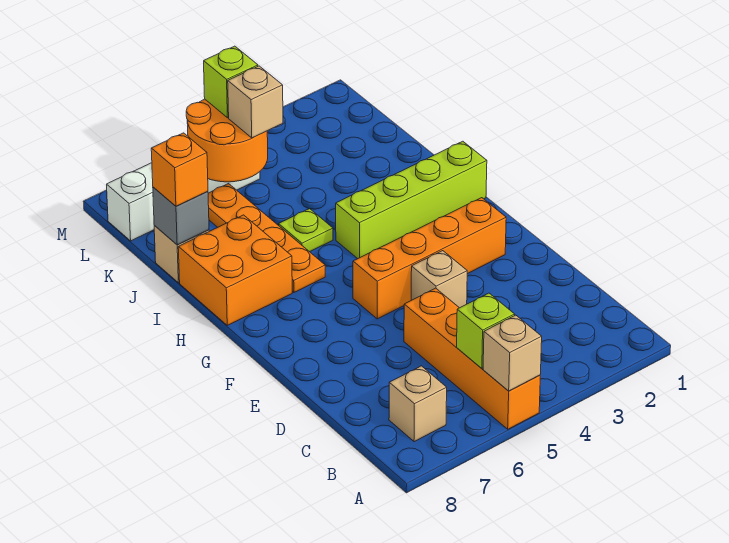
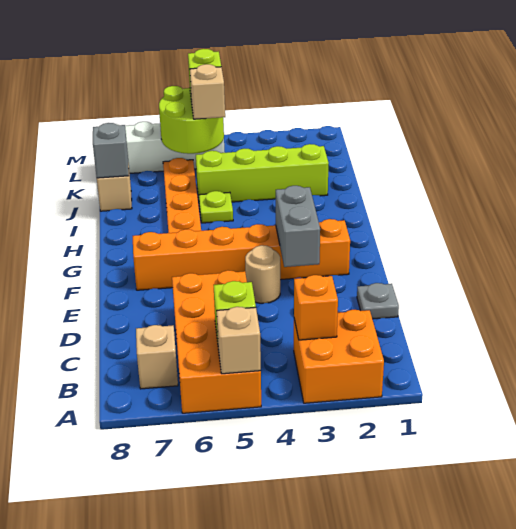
orange 1x4 brick [404,288,540,429] -> orange 2x4 brick [172,270,261,413]
none -> grey 1x1 plate [357,283,399,319]
none -> grey 1x2 brick [276,186,320,267]
tan 1x1 brick [411,251,467,308] -> tan 1x1 round brick [245,245,280,303]
orange 1x4 brick [353,198,506,319] -> orange 1x6 brick [133,219,350,290]
lime 1x4 brick [336,141,487,259] -> lime 1x4 brick moved to [196,144,329,202]
orange 2x2 brick [178,215,292,325] -> orange 2x2 brick moved to [294,310,384,403]
orange 1x1 brick [151,133,208,206] -> orange 1x1 brick moved to [294,275,338,340]
orange 2x2 round brick [186,99,268,182] -> lime 2x2 round brick [159,86,224,154]

